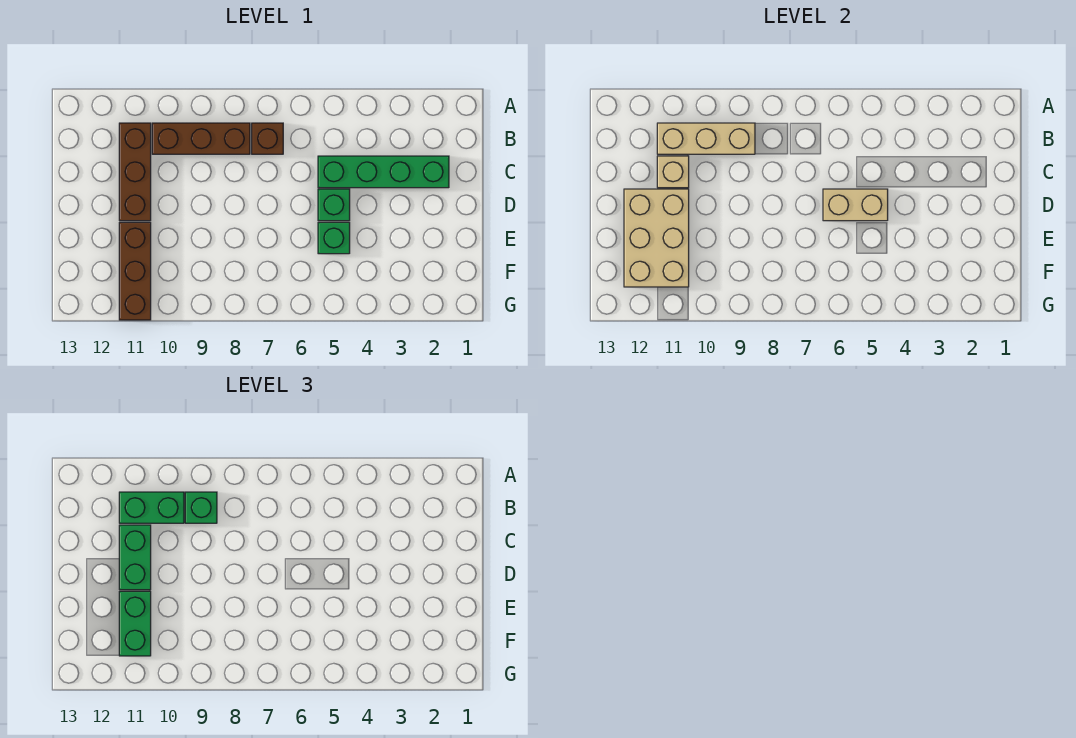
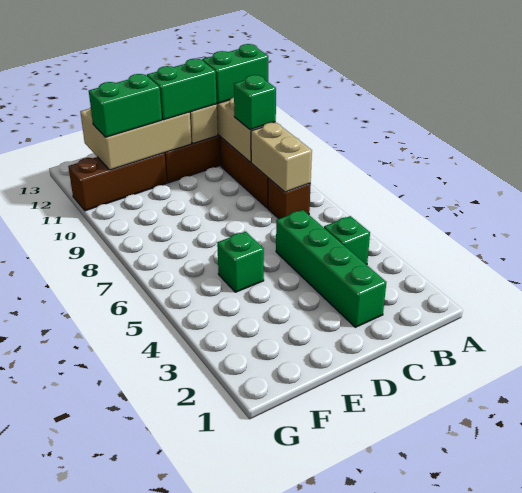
green 1x2 brick [119,492,184,523] -> green 1x2 brick turned to [202,44,268,103]
green 1x1 brick [318,189,350,221] -> green 1x1 brick moved to [324,216,370,265]
tan 1x2 brick [823,189,888,221] -> tan 1x2 brick moved to [251,123,312,192]

